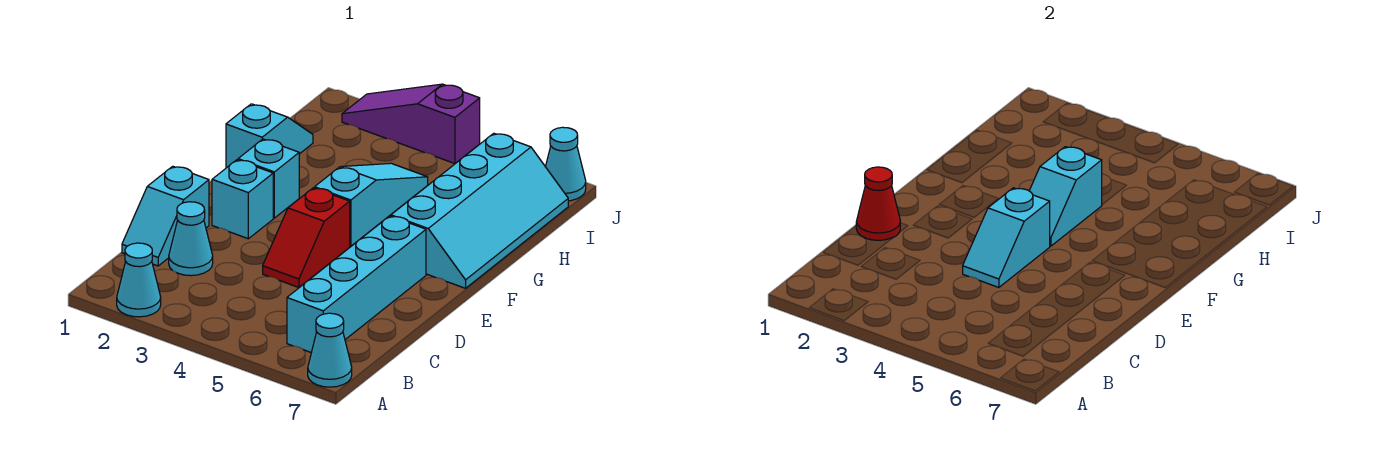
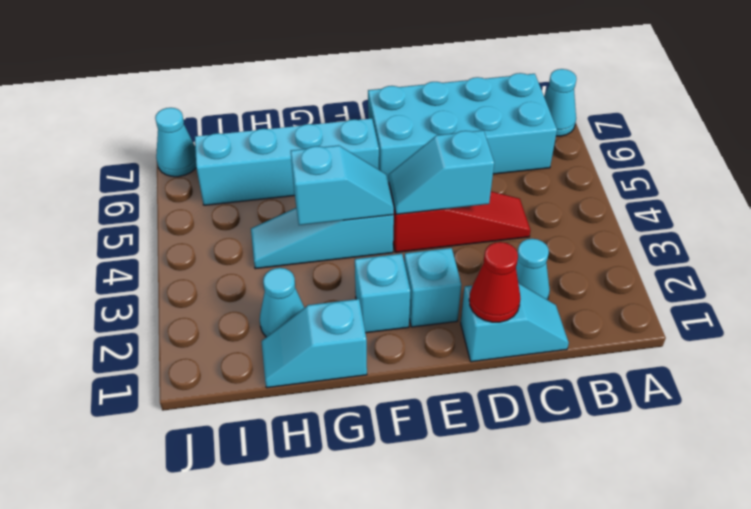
cyan 1x1 cone [117,243,161,317] -> cyan 1x1 cone moved to [260,268,304,337]
cyan 1x4 brick [287,216,426,353] -> cyan 2x4 brick [368,73,557,183]
red 1x2 slope [263,188,350,288] -> red 1x3 slope [389,186,531,252]
cyan 1x2 slope [963,188,1050,288] -> cyan 1x2 slope turned to [389,130,494,214]
purple 1x3 slope [342,84,480,164] -> none

